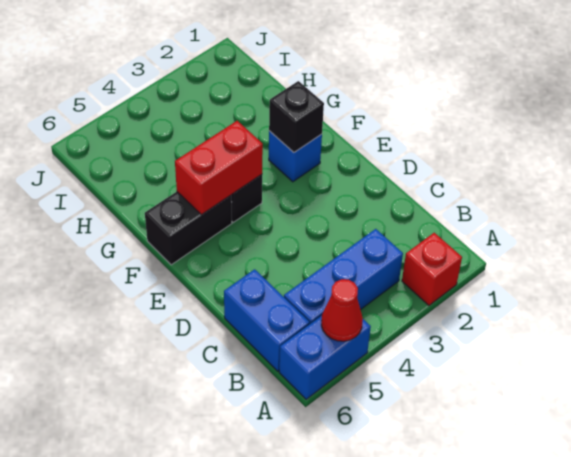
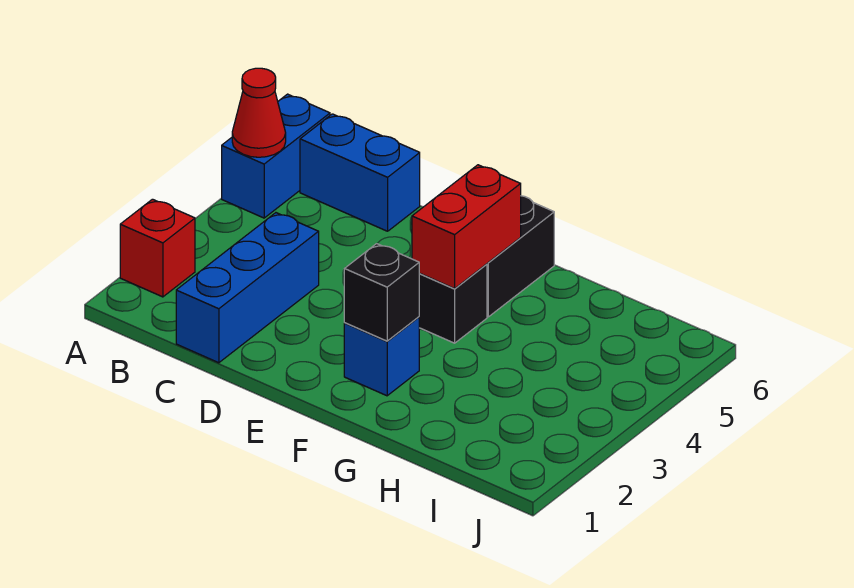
blue 1x3 brick [284,229,403,324] -> blue 1x3 brick moved to [176,213,319,363]

